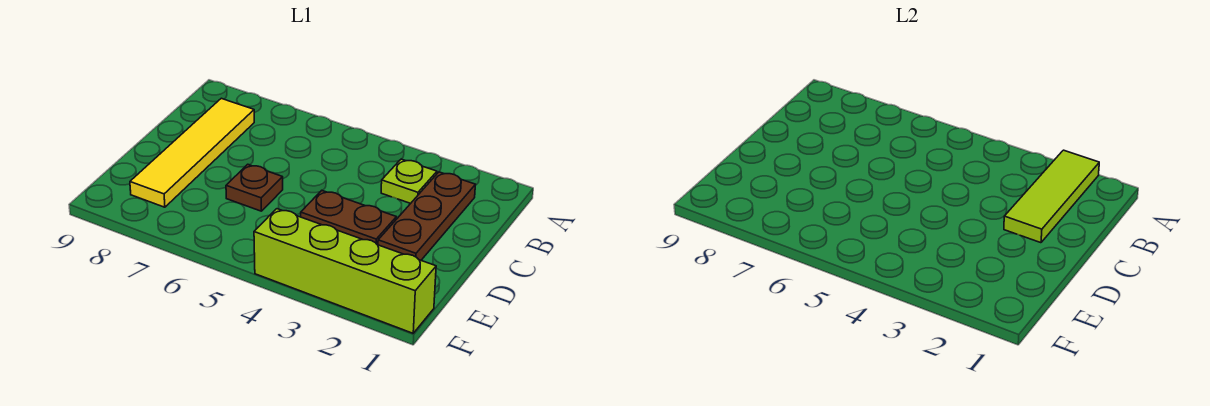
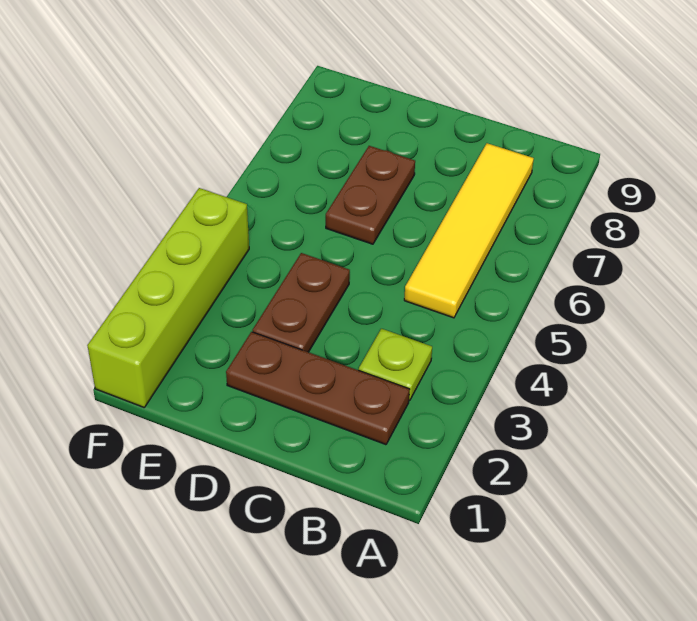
lime 1x3 tile [1004,150,1099,243] -> none
yellow 1x4 tile [130,98,254,207] -> yellow 1x4 tile turned to [404,143,534,318]
brown 1x1 plate [226,164,283,211] -> brown 1x2 plate [326,146,415,244]

